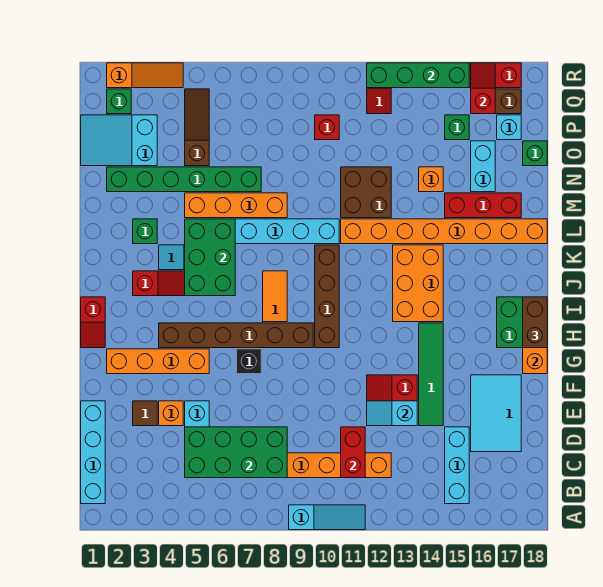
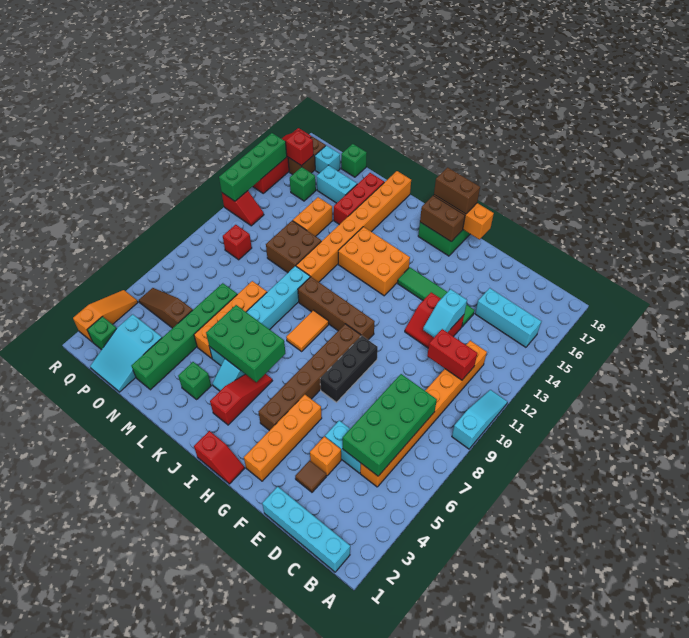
cyan 2x3 tile [471,375,521,452] -> none
black 1x1 brick [237,349,261,374] -> black 1x3 brick [320,336,378,402]
none -> brown 1x2 brick [420,195,465,242]
orange 1x2 tile [263,271,287,322] -> orange 1x2 tile turned to [286,310,329,351]
orange 1x1 brick [419,167,443,192] -> orange 1x2 brick [293,197,332,236]

